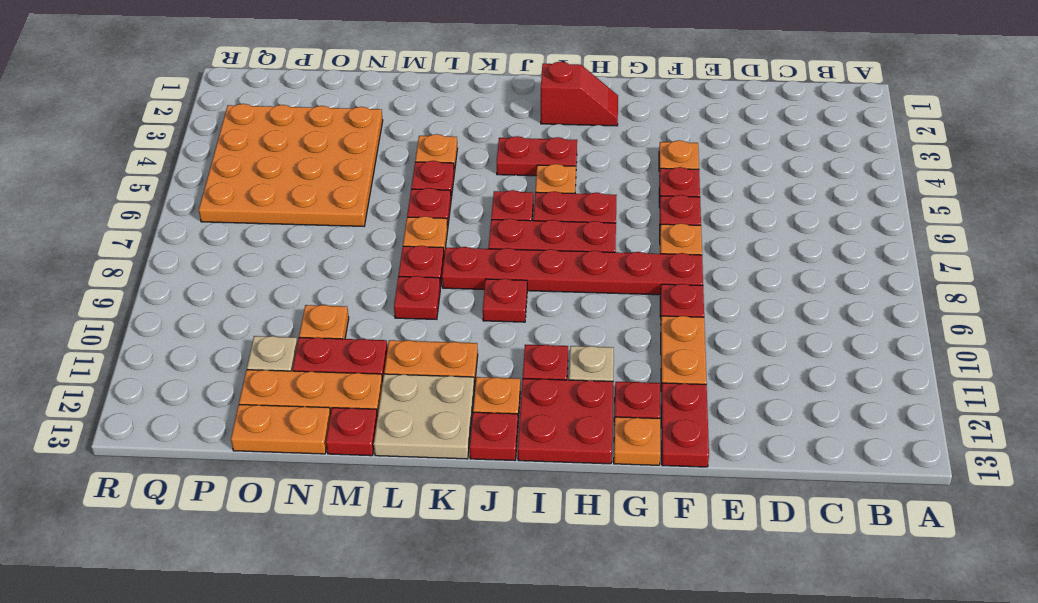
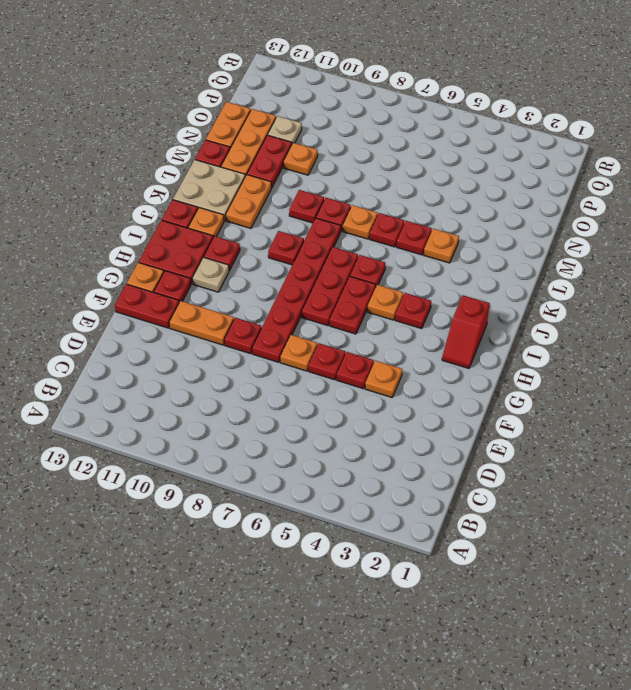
red 1x2 plate [497,136,577,176] -> red 1x1 plate [395,293,431,329]
orange 4x4 plate [199,104,383,226] -> none

